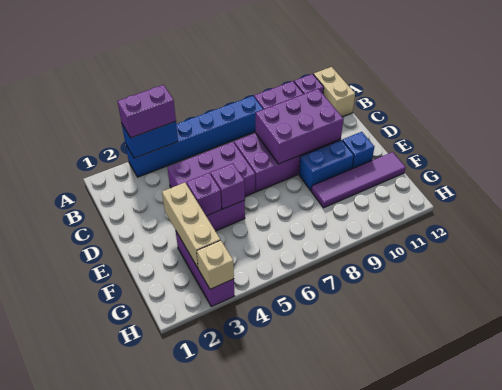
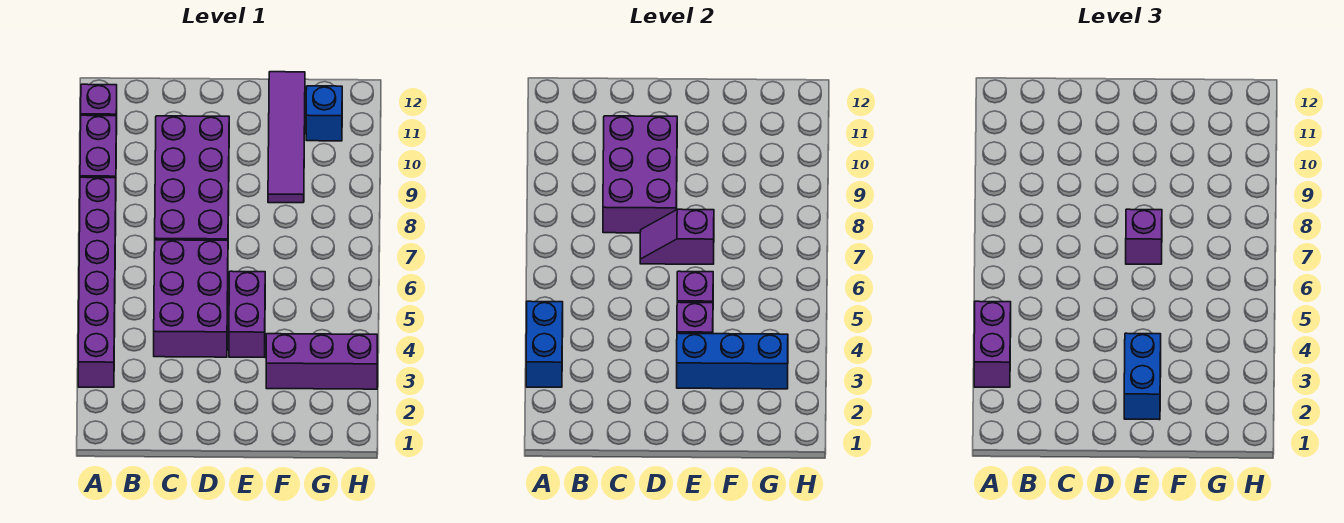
blue 1x6 brick [126,96,263,177] -> purple 1x6 brick [78,177,116,387]
tan 1x2 brick [313,67,355,117] -> none
none -> purple 1x2 slope [640,209,714,264]
tan 1x3 brick [162,183,220,268] -> blue 1x3 brick [677,333,788,389]
none -> purple 1x1 brick [1126,209,1162,264]
blue 1x2 brick [299,140,354,191] -> blue 1x2 brick moved to [1124,333,1161,420]
blue 1x1 brick [342,132,374,169] -> blue 1x1 brick moved to [306,86,342,141]
tan 1x1 brick [197,240,234,289] -> none

